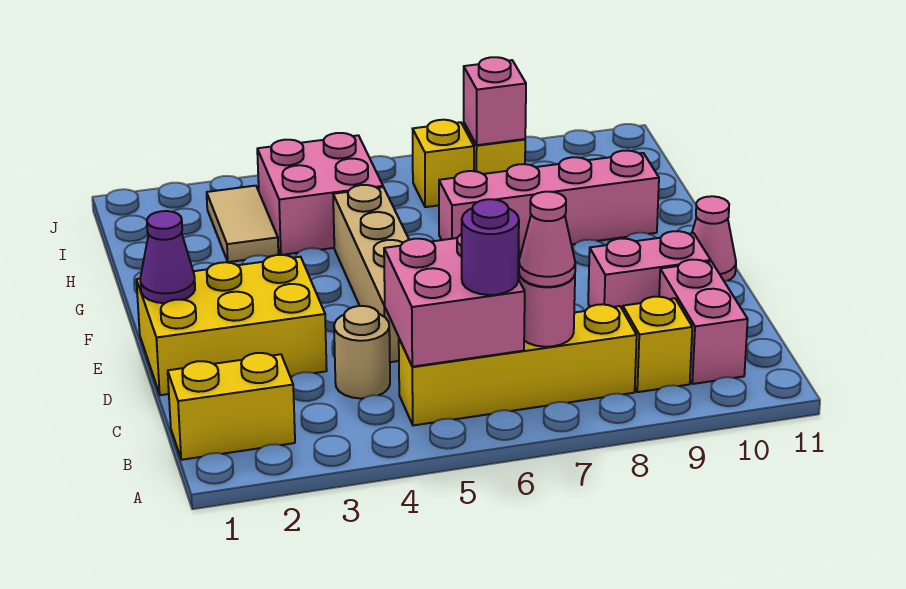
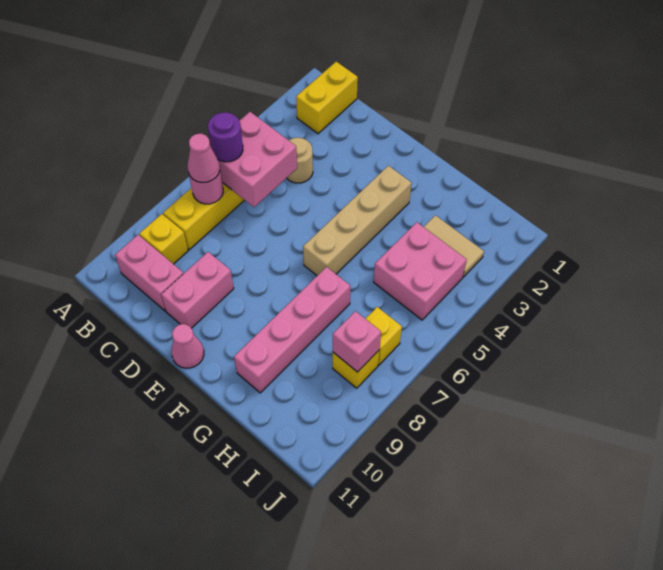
yellow 2x3 brick [136,255,327,395] -> none
tan 1x4 brick [333,185,409,362] -> tan 1x4 brick turned to [303,166,412,276]
purple 1x1 cone [140,211,195,303] -> none

